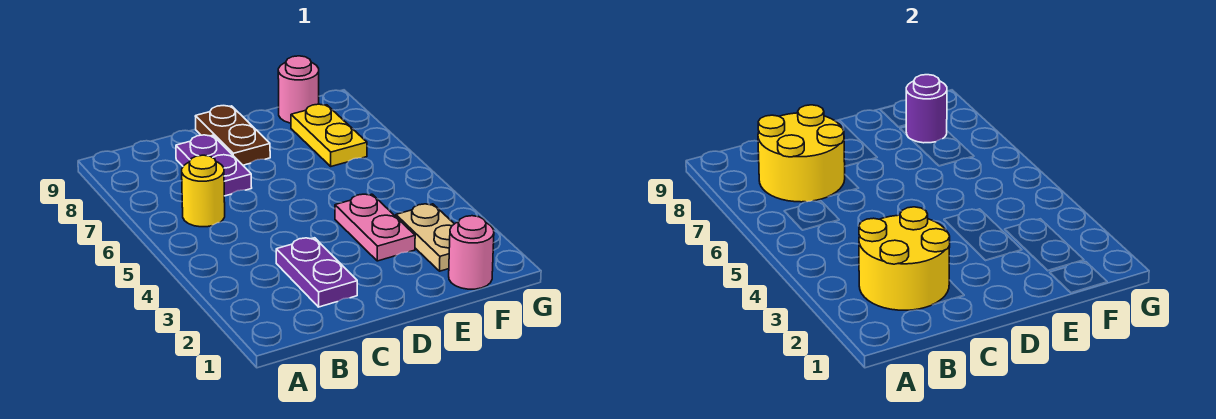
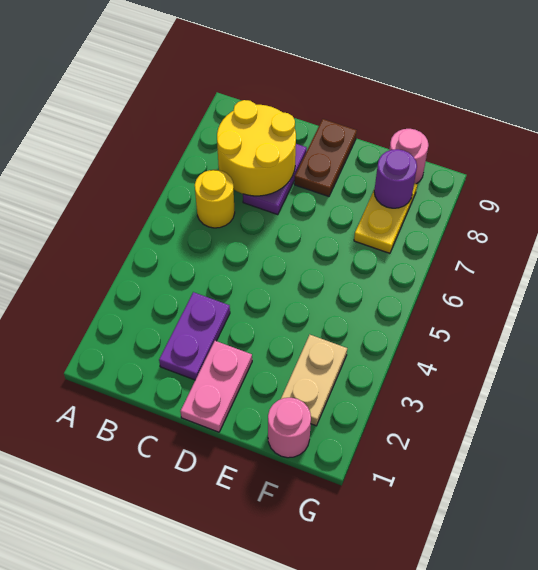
yellow 2x2 round brick [859,207,950,310] -> none
pink 1x2 plate [335,194,415,261] -> pink 1x2 plate moved to [180,341,252,432]

